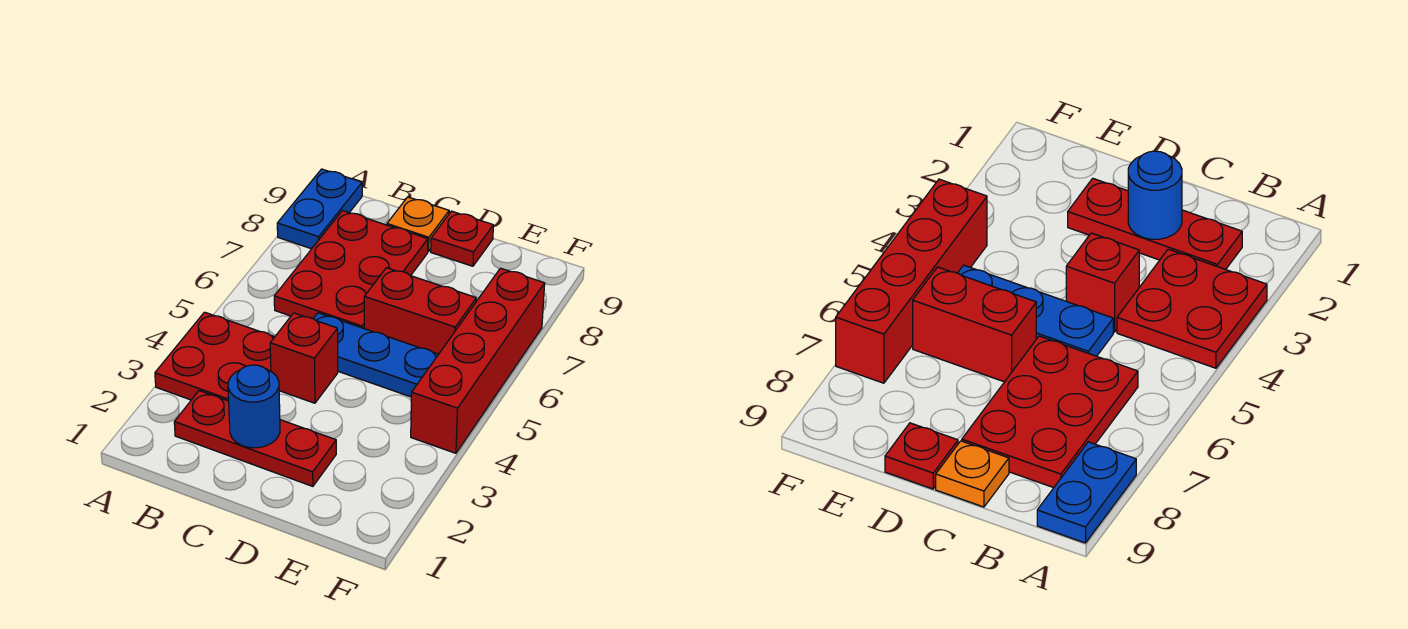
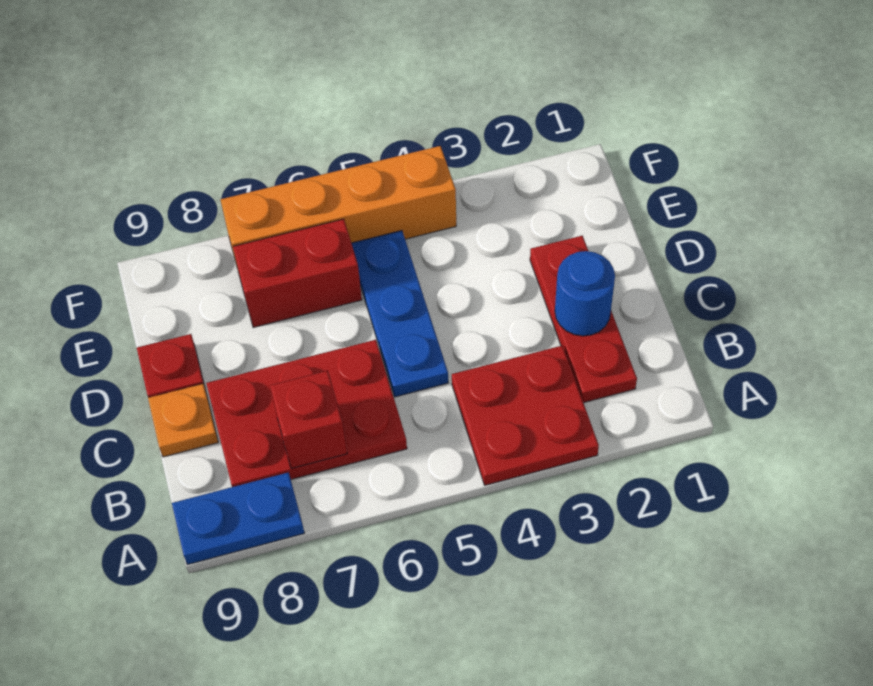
red 1x1 brick [270,313,338,403] -> red 1x1 brick moved to [270,371,347,469]
red 1x2 brick [364,268,476,354] -> red 1x2 brick turned to [233,219,362,328]
red 1x4 brick [411,268,545,453] -> orange 1x4 brick [221,146,456,269]

